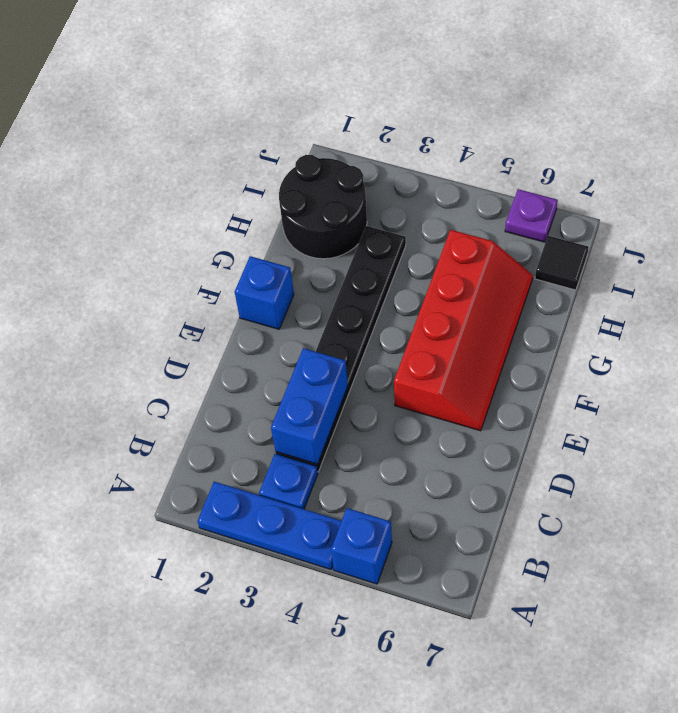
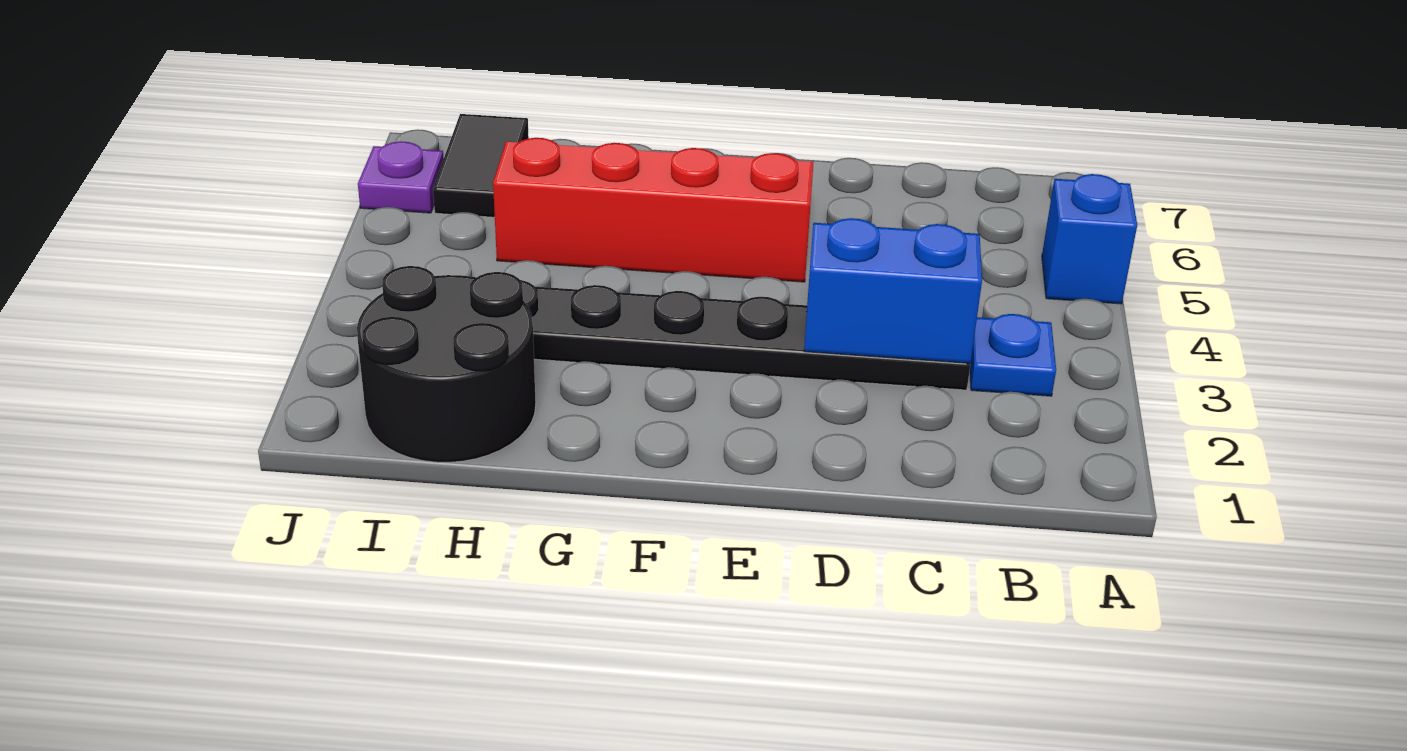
blue 1x3 plate [198,482,341,569] -> none
blue 1x1 brick [235,256,294,329] -> none
black 1x1 tile [535,236,589,290] -> black 1x2 tile [433,114,529,217]

